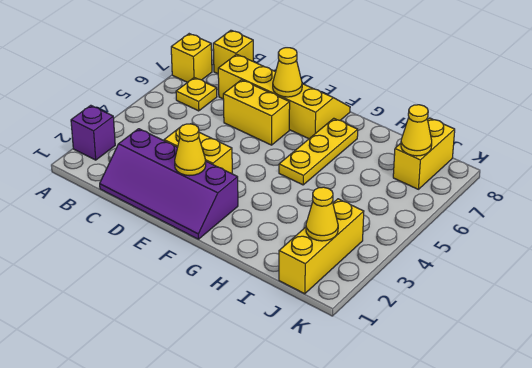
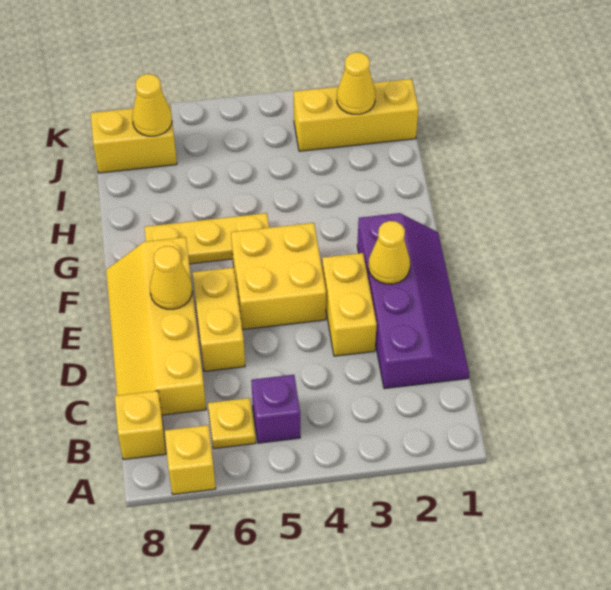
purple 1x1 brick [71,105,115,160] -> purple 1x1 brick moved to [251,375,300,443]
none -> yellow 2x2 brick [231,223,326,330]

